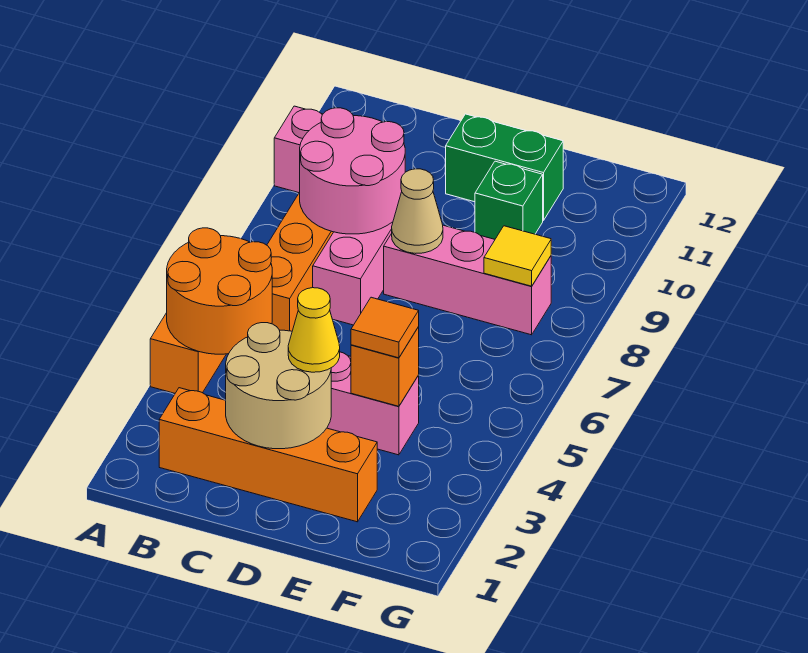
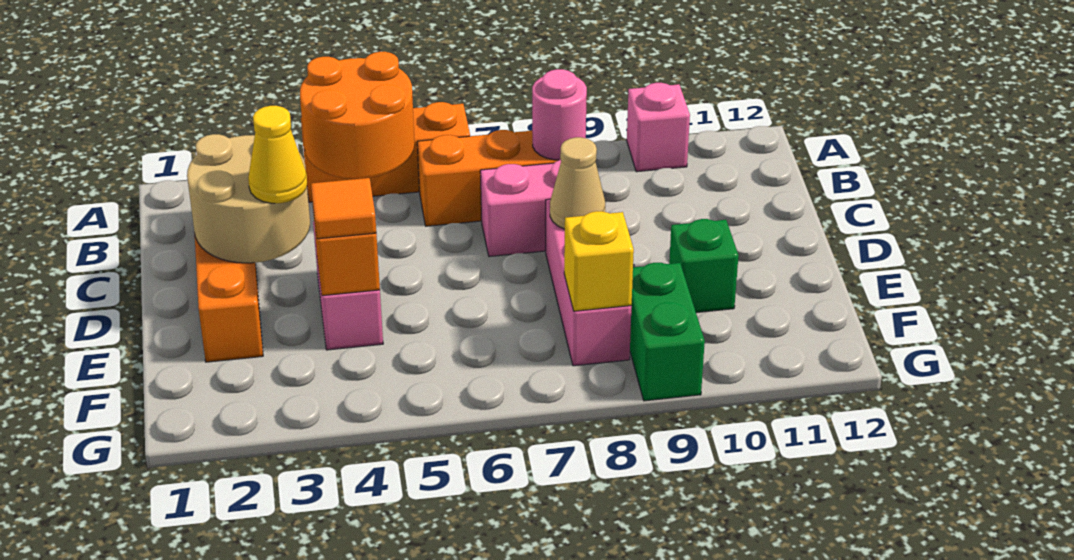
pink 2x2 round brick [299,108,405,234] -> pink 1x1 round brick [532,69,587,160]
green 1x2 brick [446,114,563,221] -> green 1x2 brick moved to [630,263,705,401]
yellow 1x1 tile [484,226,551,286] -> yellow 1x1 brick [564,211,634,311]

